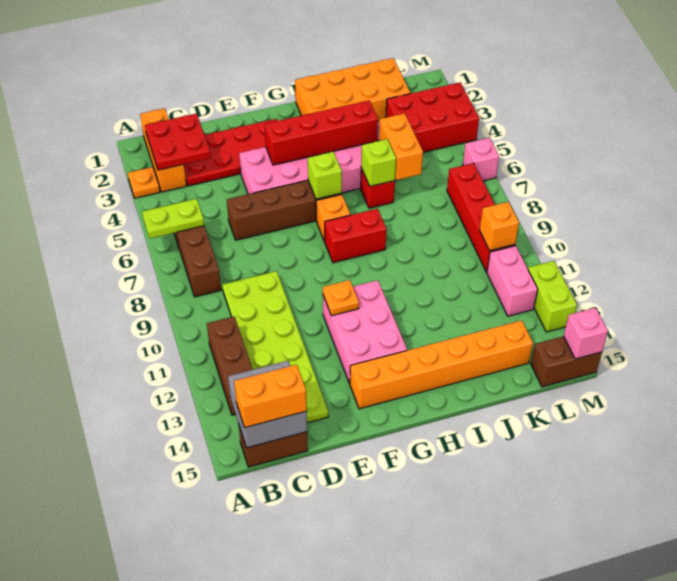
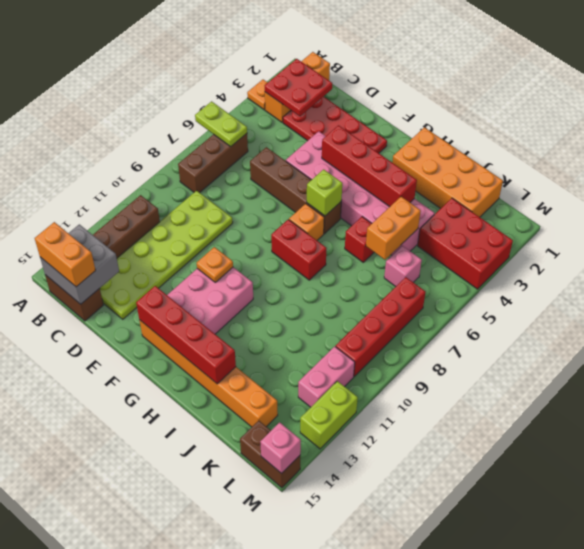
none -> red 1x4 brick [136,286,236,384]
lime 1x1 brick [361,139,396,186] -> none
orange 1x1 brick [480,202,519,251] -> none
pink 1x1 brick [463,138,499,181] -> pink 1x1 brick moved to [384,246,422,287]

